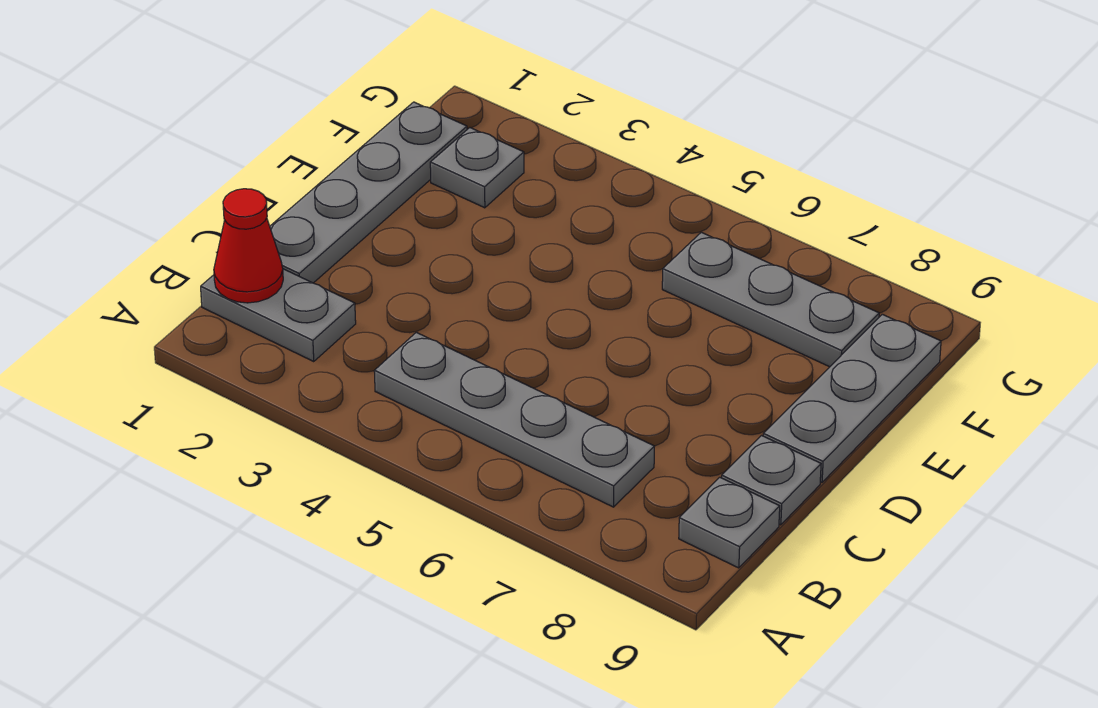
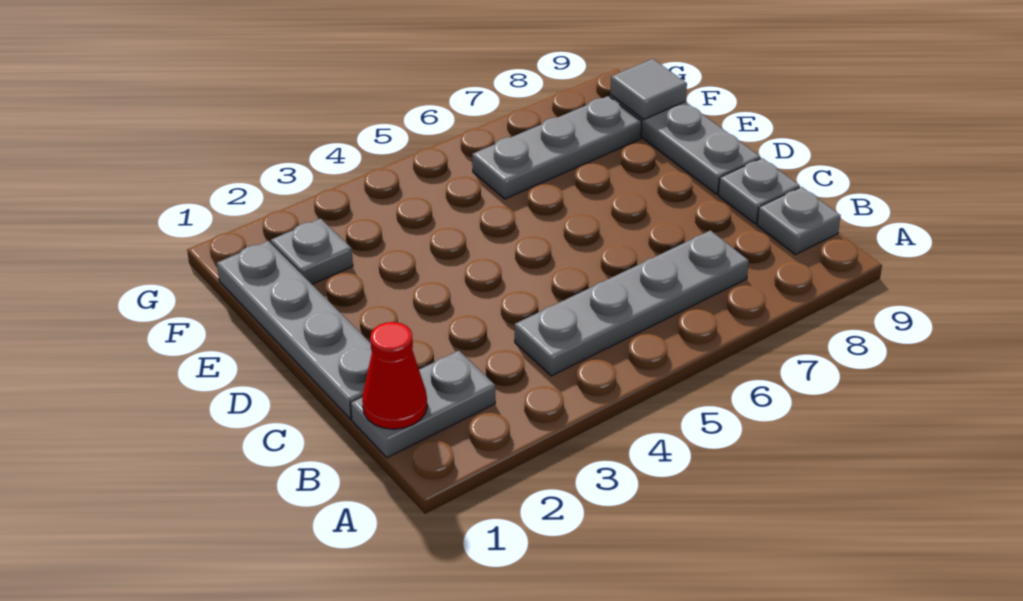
none -> grey 1x1 tile [610,59,687,119]

